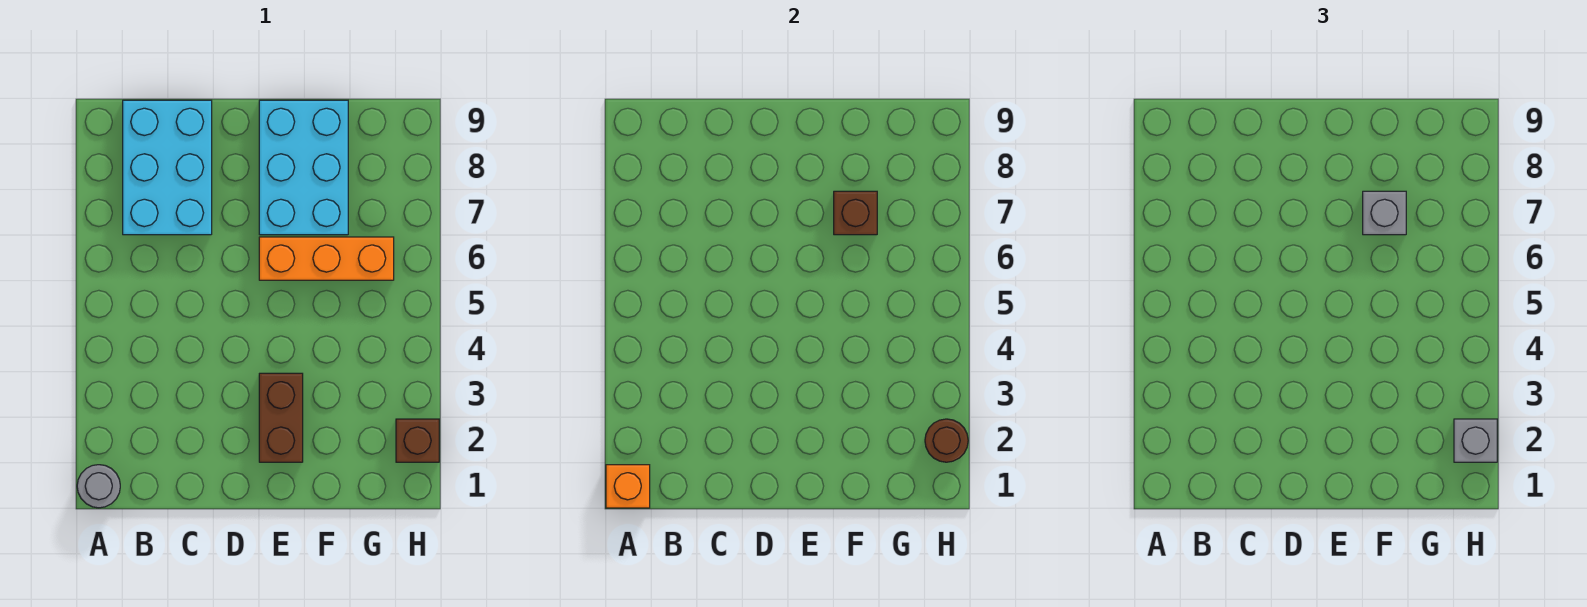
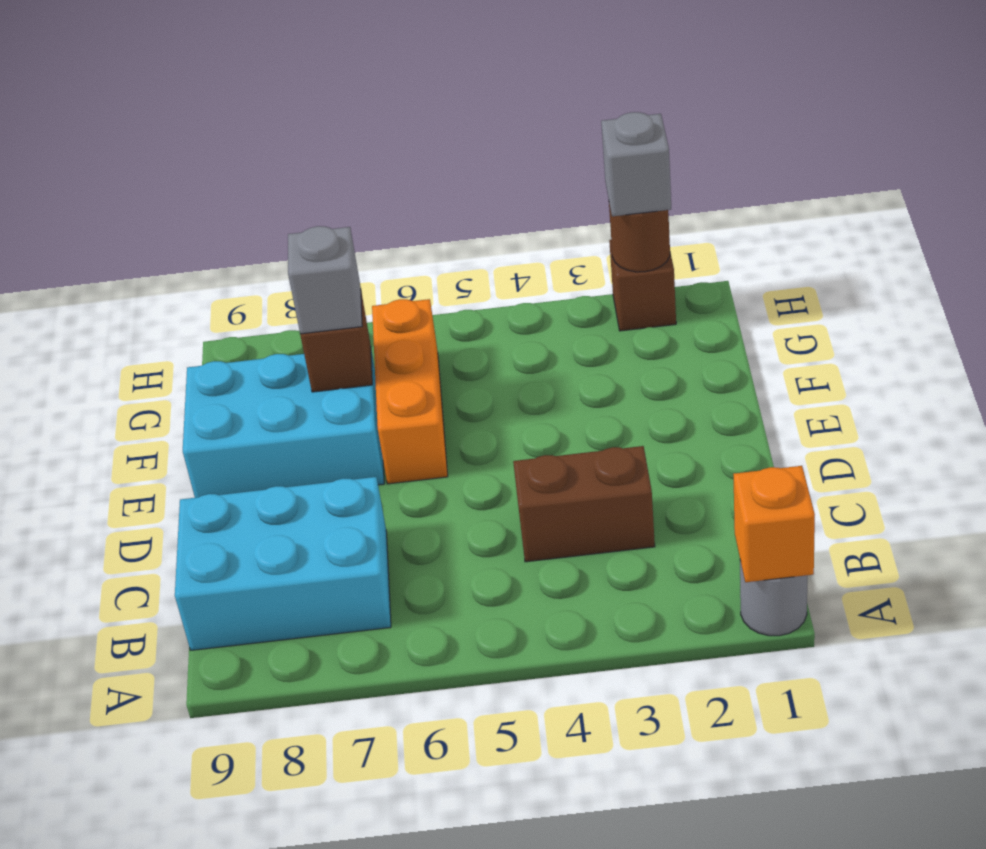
brown 1x2 brick [259,373,303,462] -> brown 1x2 brick moved to [513,446,655,562]

